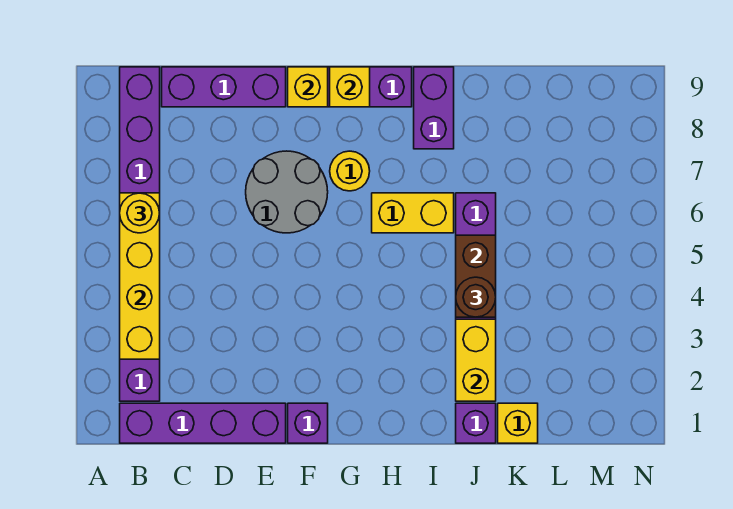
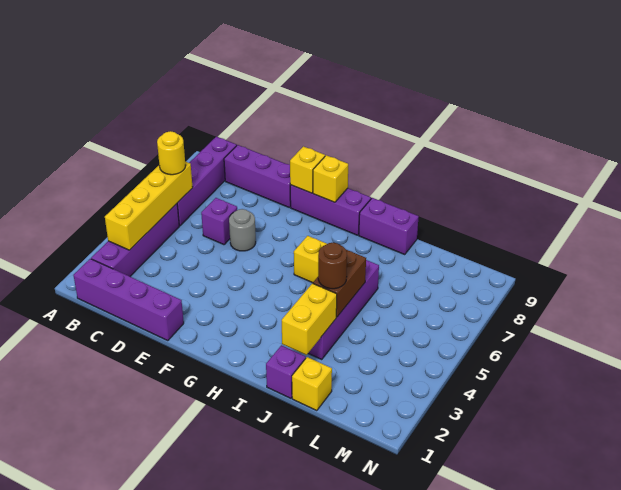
grey 2x2 round brick [246,151,328,233] -> grey 1x1 round brick [229,209,256,251]
purple 1x1 brick [288,403,328,443] -> purple 1x1 brick moved to [201,198,237,245]
yellow 1x1 round brick [330,151,370,191] -> none
purple 1x2 brick [414,67,454,149] -> purple 1x2 brick turned to [359,198,419,255]

